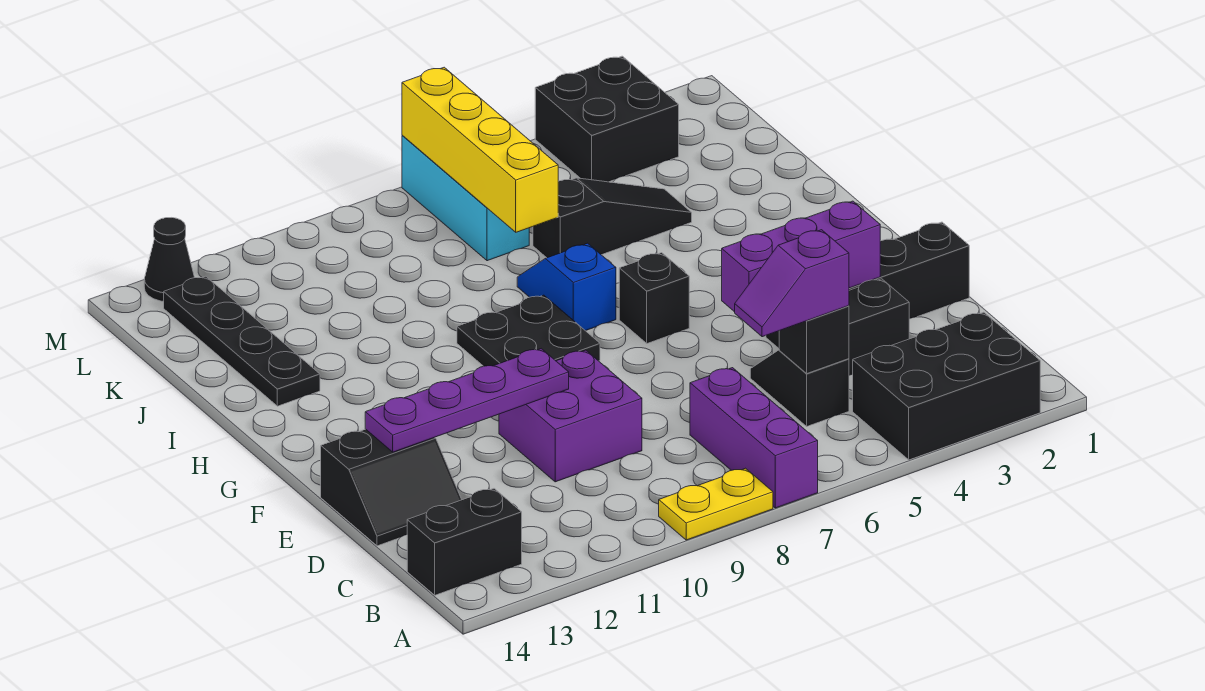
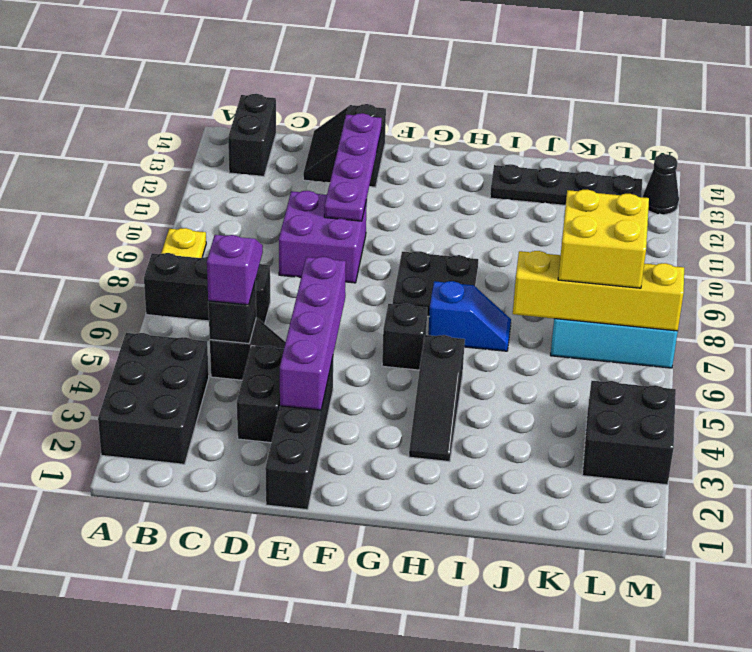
purple 1x3 brick [690,368,818,508] -> black 1x3 brick [144,253,270,324]
purple 1x3 brick [722,201,880,312] -> purple 1x4 brick [280,257,346,410]
black 1x3 slope [533,178,692,258] -> black 1x3 slope moved to [409,335,465,462]
none -> yellow 2x2 brick [558,190,649,288]

